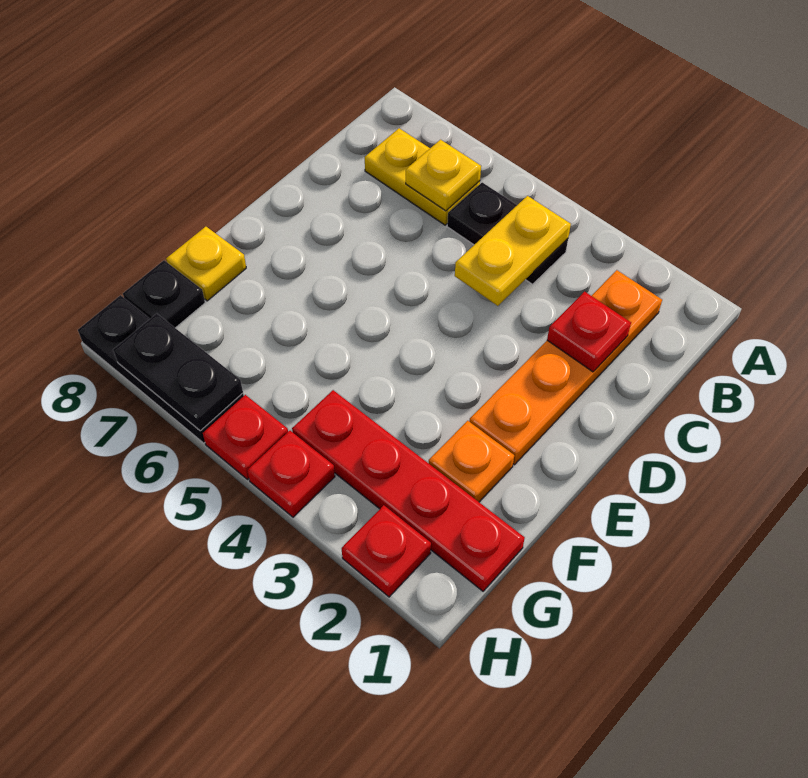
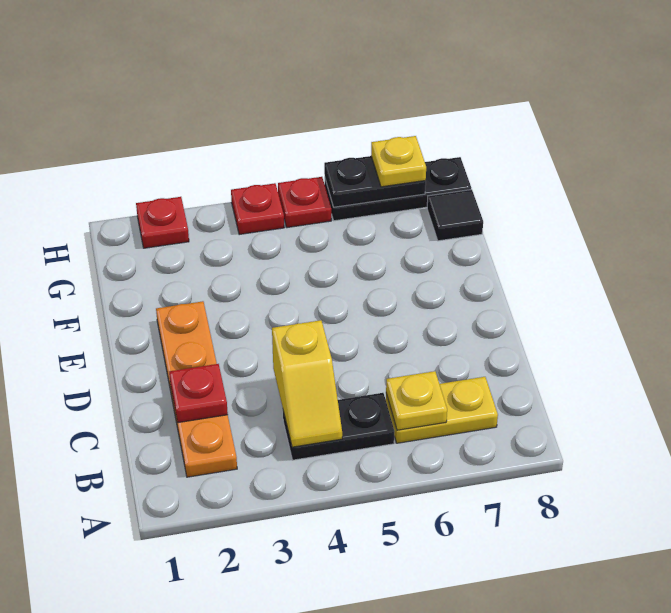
yellow 1x2 plate [455,196,571,306] -> yellow 1x2 slope [272,320,342,447]
orange 1x1 plate [429,421,514,502] -> none
yellow 1x1 plate [166,227,246,301] -> yellow 1x1 plate moved to [371,136,426,187]
red 1x4 plate [292,390,525,591] -> none
black 1x1 plate [123,260,205,328] -> black 1x1 tile [427,189,483,241]

